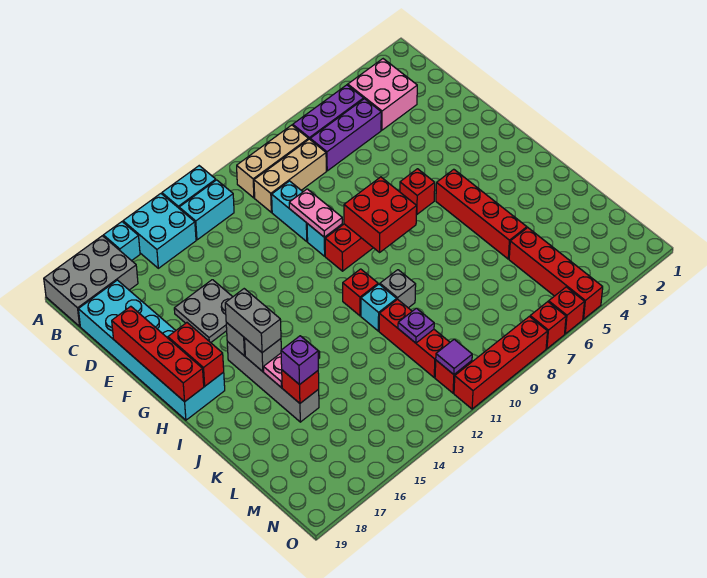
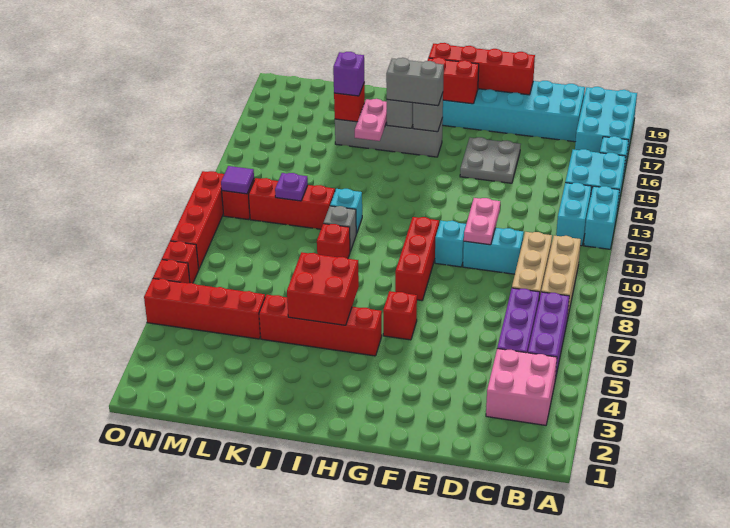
grey 2x3 brick [44,236,138,326] -> cyan 2x3 brick [575,87,637,162]
pink 1x2 plate [289,189,342,237] -> pink 1x2 plate turned to [464,198,500,245]
red 2x2 brick [344,177,417,252] -> red 2x2 brick moved to [287,252,359,325]
red 1x1 brick [343,269,378,316] -> red 1x1 brick moved to [317,224,350,259]

